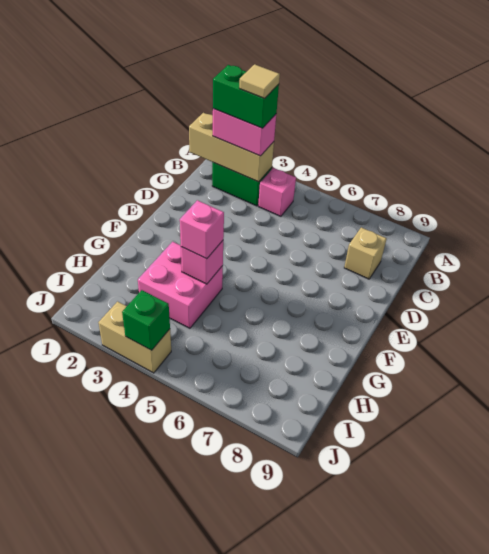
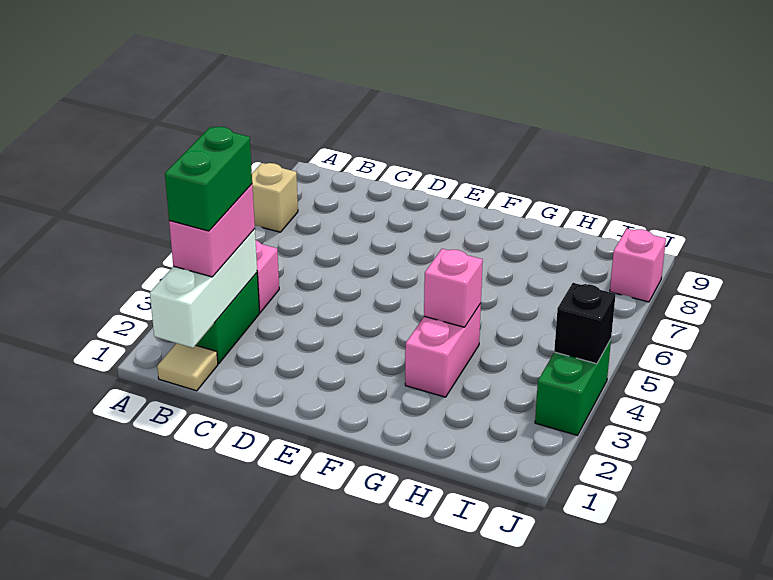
tan 1x3 brick [189,113,274,182] -> white 1x3 brick [150,229,257,348]
tan 1x1 tile [239,64,280,99] -> tan 1x1 tile moved to [157,343,218,391]
tan 1x1 brick [344,227,387,279] -> tan 1x1 brick moved to [252,163,298,232]
pink 2x2 brick [138,242,223,328] -> pink 1x2 brick [405,303,481,397]
pink 1x1 brick [180,200,224,259] -> pink 1x1 brick moved to [610,229,666,302]
tan 1x2 brick [99,302,171,373] -> green 1x2 brick [535,339,611,435]
green 1x1 brick [122,290,170,350] -> black 1x1 brick [554,283,616,364]

